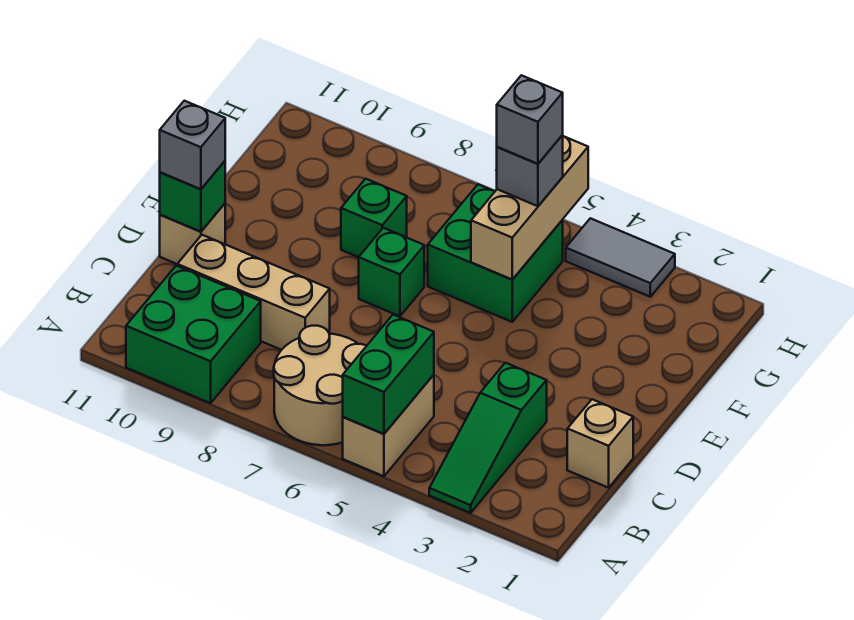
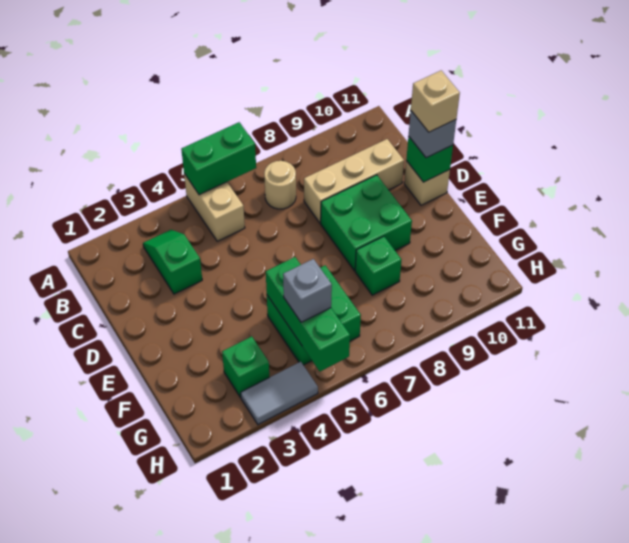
green 1x3 slope [429,363,547,513] -> green 1x2 slope [143,230,202,294]
green 1x2 brick [343,315,434,434] -> green 1x2 brick turned to [181,122,256,195]
tan 2x2 round brick [274,326,366,445] -> tan 1x1 round brick [264,161,296,209]
green 2x2 brick [126,266,261,403] -> green 2x2 brick moved to [321,175,412,271]
tan 1x1 brick [567,399,633,488] -> tan 1x1 brick moved to [411,71,460,132]
green 1x1 brick [359,228,424,316] -> green 1x1 brick moved to [222,336,269,397]
tan 1x3 brick [471,136,588,280] -> green 1x3 brick [266,257,350,371]
grey 1x1 brick [497,75,563,164] -> none

